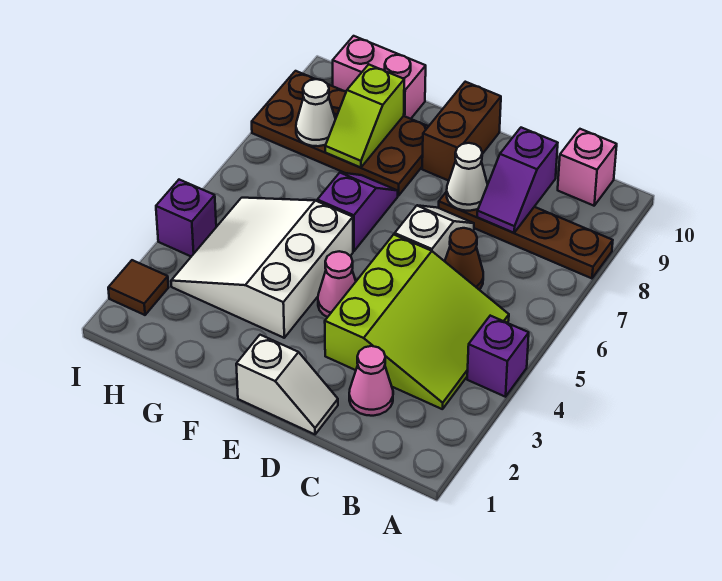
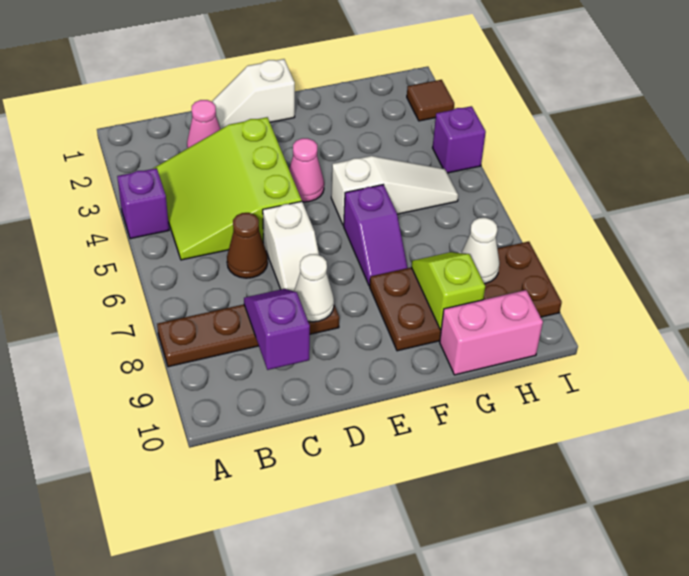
pink 1x1 brick [558,129,617,206] -> none
brown 1x2 brick [422,82,501,181] -> none
white 3x3 slope [171,198,353,338] -> white 1x3 slope [331,156,458,226]

